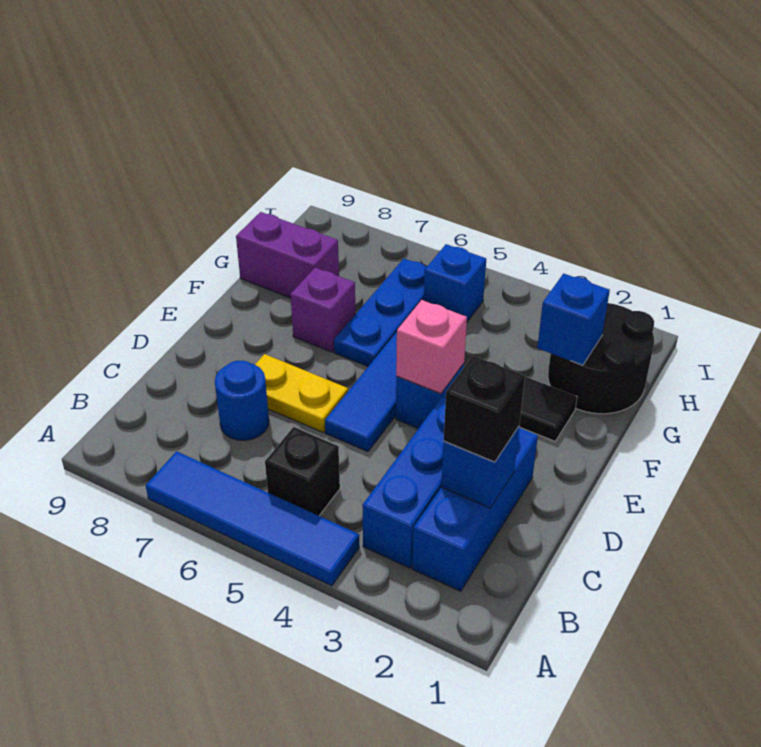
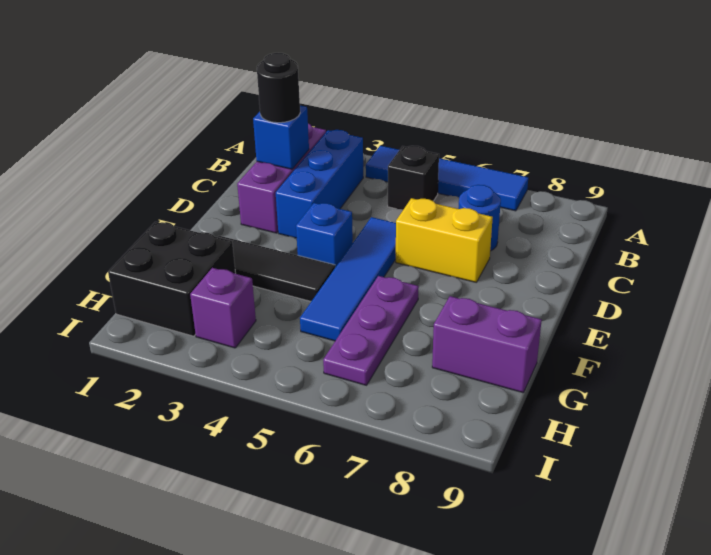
blue 1x3 brick [412,428,538,591] -> purple 1x3 brick [237,124,326,233]
black 1x1 brick [444,356,525,462] -> black 1x1 round brick [257,53,300,123]
yellow 1x2 plate [255,354,348,432] -> yellow 1x2 brick [396,198,493,282]
pink 1x1 brick [396,300,467,394] -> none
blue 1x3 plate [334,259,426,366] -> purple 1x3 plate [323,276,419,385]
purple 1x1 brick [290,267,356,352] -> purple 1x1 brick moved to [190,268,256,348]
black 2x2 round brick [548,303,654,414] -> black 2x2 brick [108,222,236,336]
blue 1x1 brick [537,274,610,365] -> none
blue 1x1 brick [424,244,486,322] -> none

